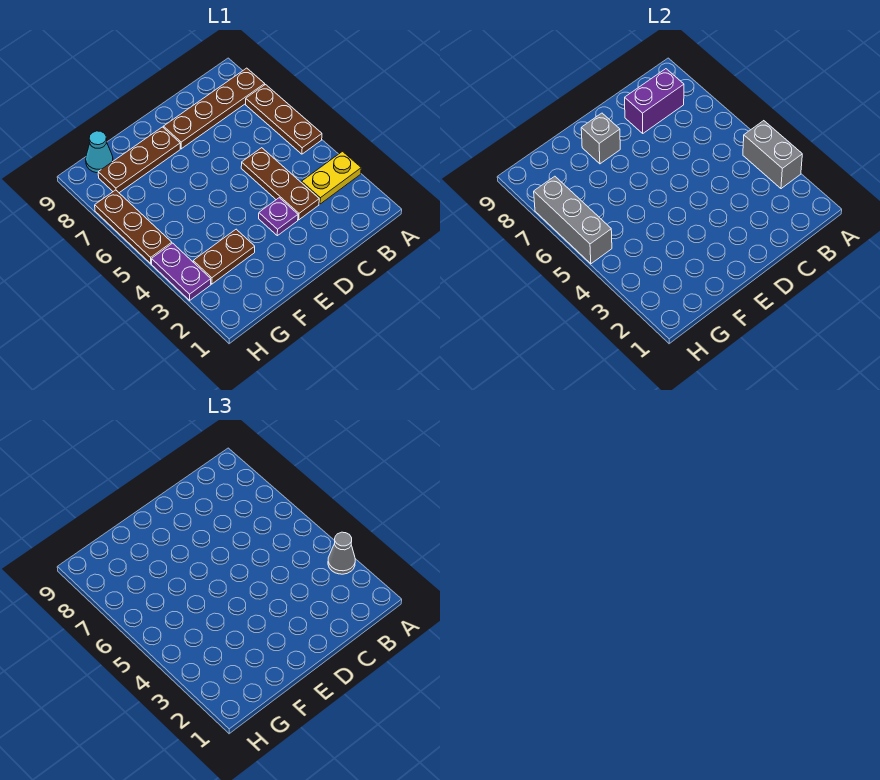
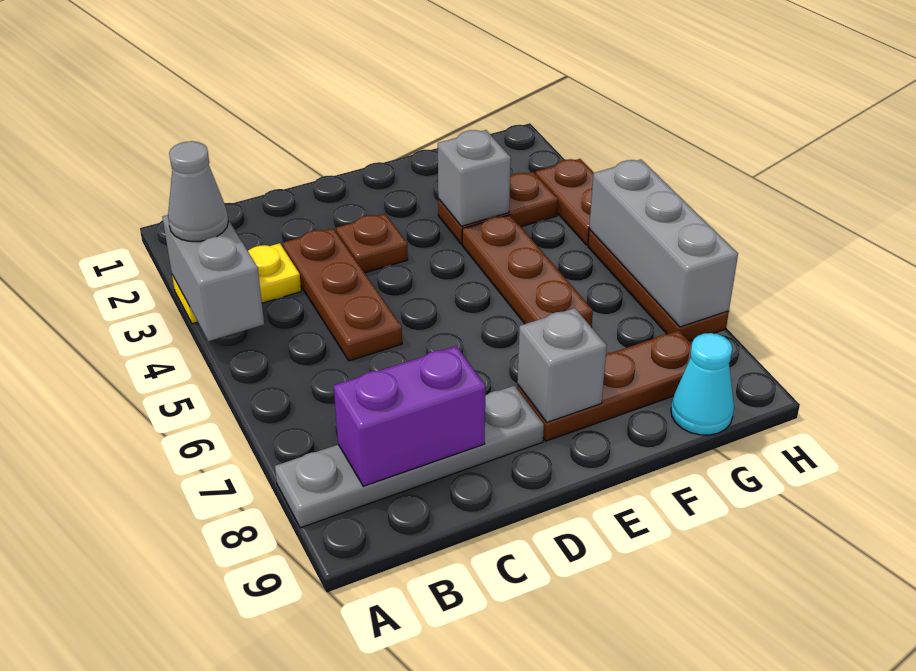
brown 1x3 plate [246,85,322,154] -> brown 1x3 plate moved to [462,215,593,327]
brown 1x4 plate [164,68,265,149] -> grey 1x4 plate [275,385,544,528]
purple 1x1 plate [259,198,298,236] -> brown 1x1 plate [336,214,408,273]
none -> grey 1x1 brick [438,130,511,226]
purple 1x2 plate [152,243,211,300] -> brown 1x2 plate [536,159,594,245]

